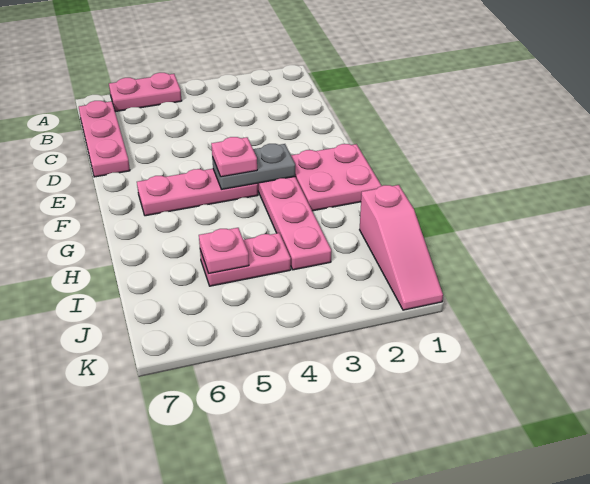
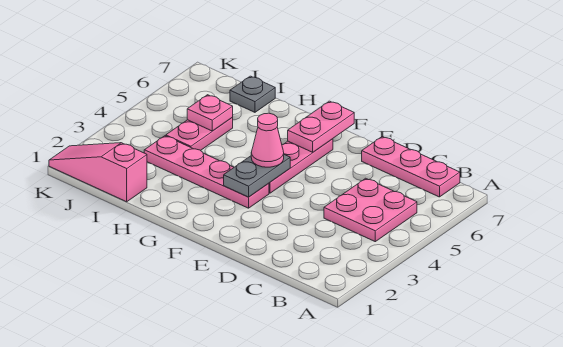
pink 1x2 plate [109,73,182,112] -> pink 1x2 plate moved to [288,101,354,152]
pink 2x2 plate [291,144,381,211] -> pink 2x2 plate moved to [324,178,417,242]
pink 1x1 plate [211,137,257,177] -> pink 1x1 cone [251,113,284,167]
none -> grey 1x1 plate [230,76,275,112]

